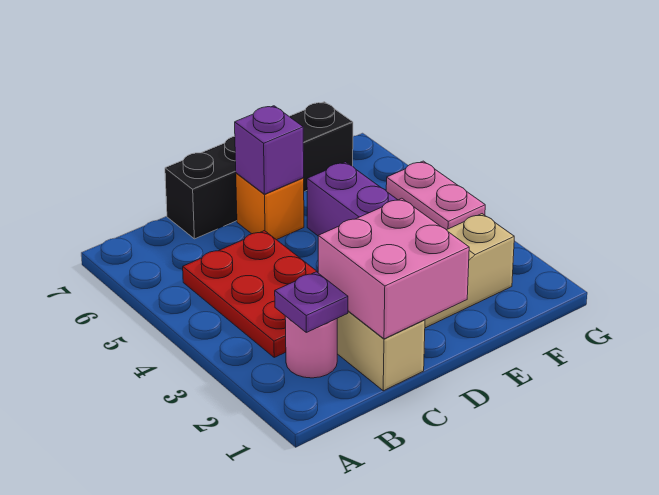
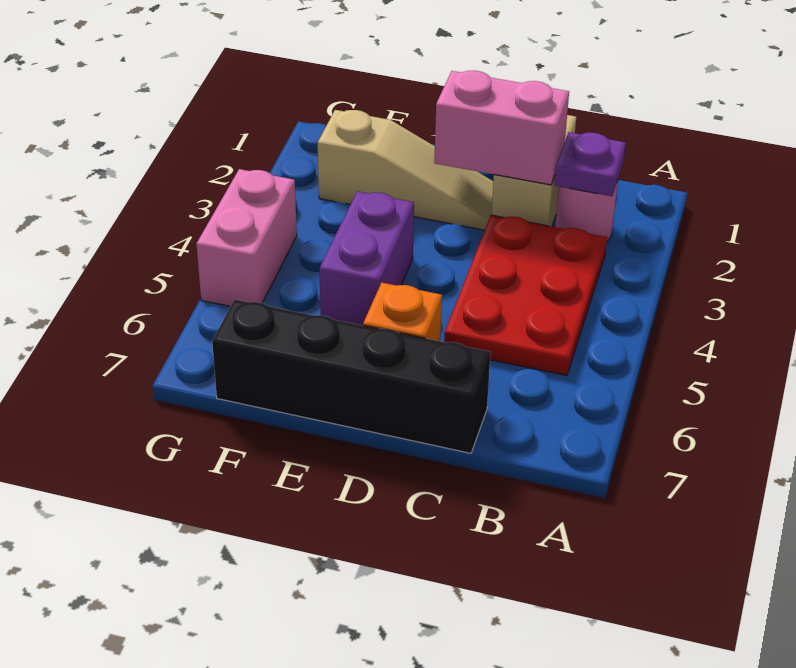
pink 2x2 brick [318,198,469,339] -> pink 1x2 brick [434,71,569,185]
purple 1x1 brick [235,106,304,194] -> none
pink 1x2 plate [386,161,485,230] -> pink 1x2 brick [196,169,297,306]

